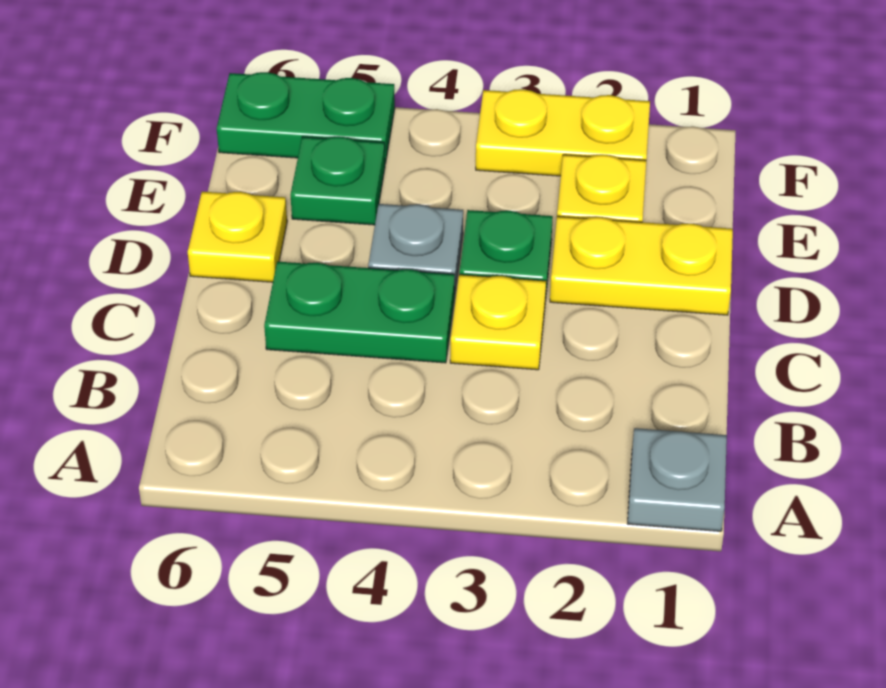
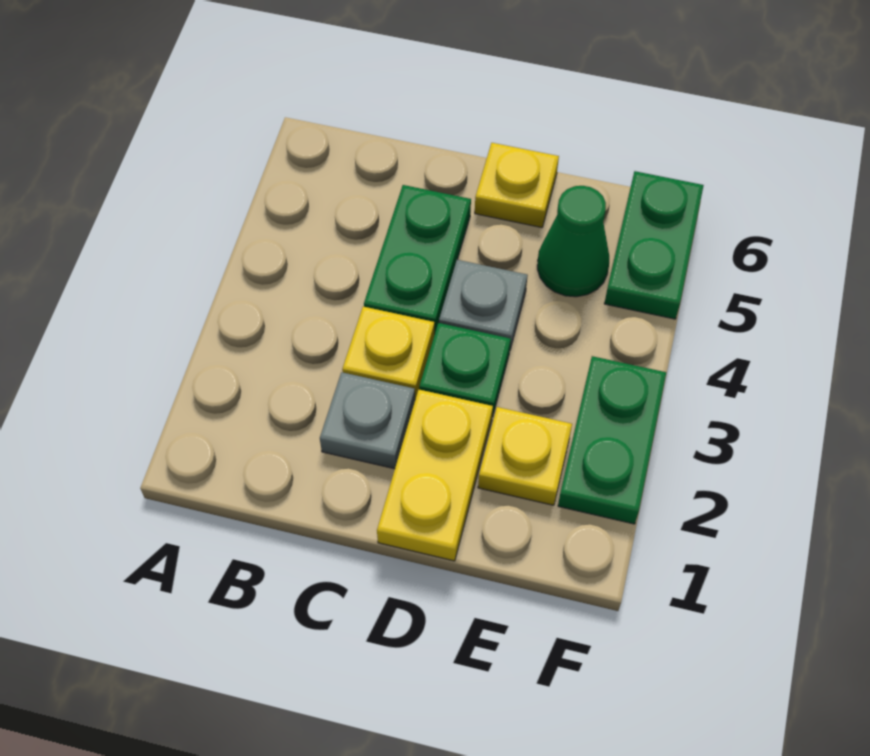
grey 1x1 plate [627,428,727,531] -> grey 1x1 plate moved to [320,372,415,469]
green 1x1 plate [291,137,385,225] -> green 1x1 cone [537,186,609,297]
yellow 1x2 plate [476,89,650,176] -> green 1x2 plate [558,356,666,524]

